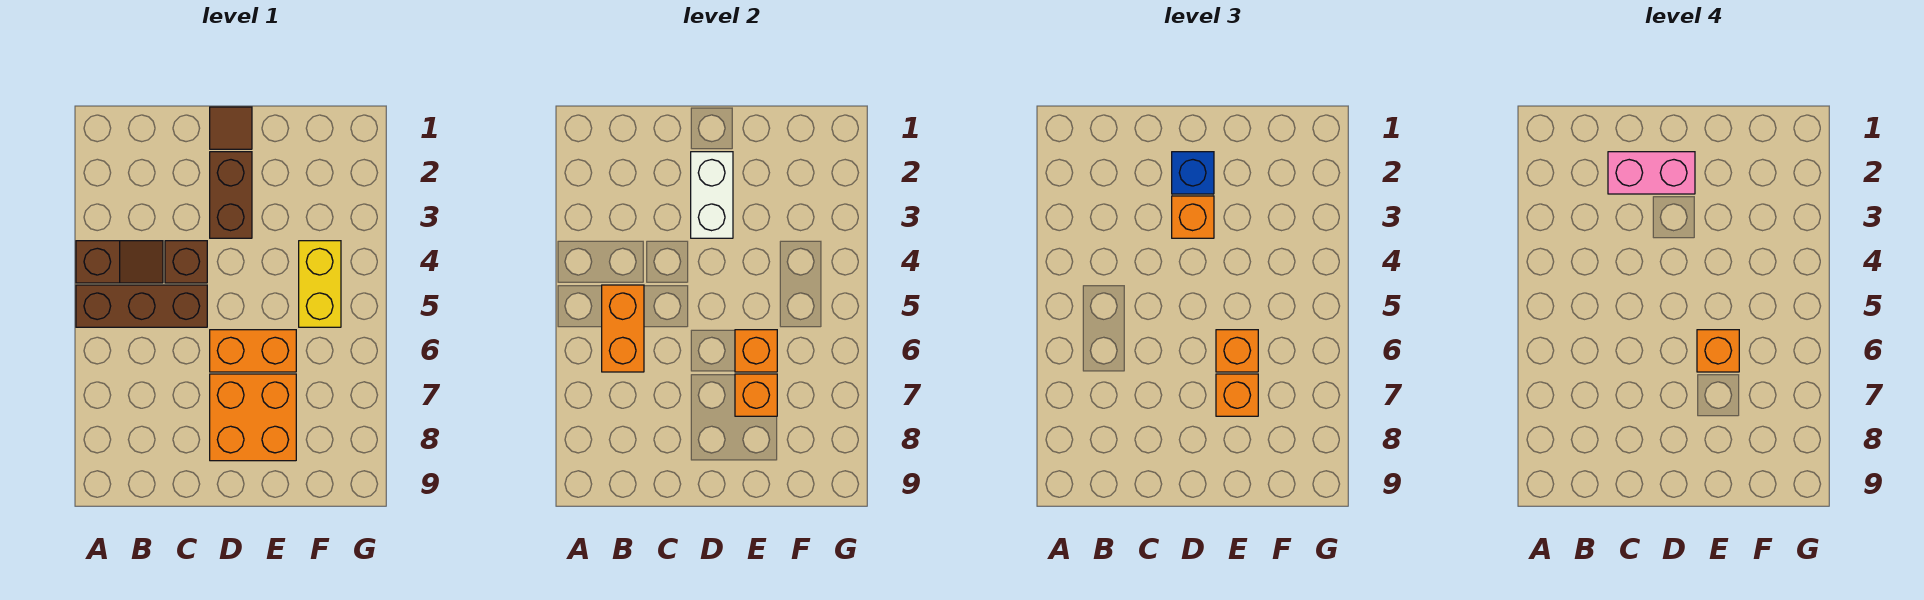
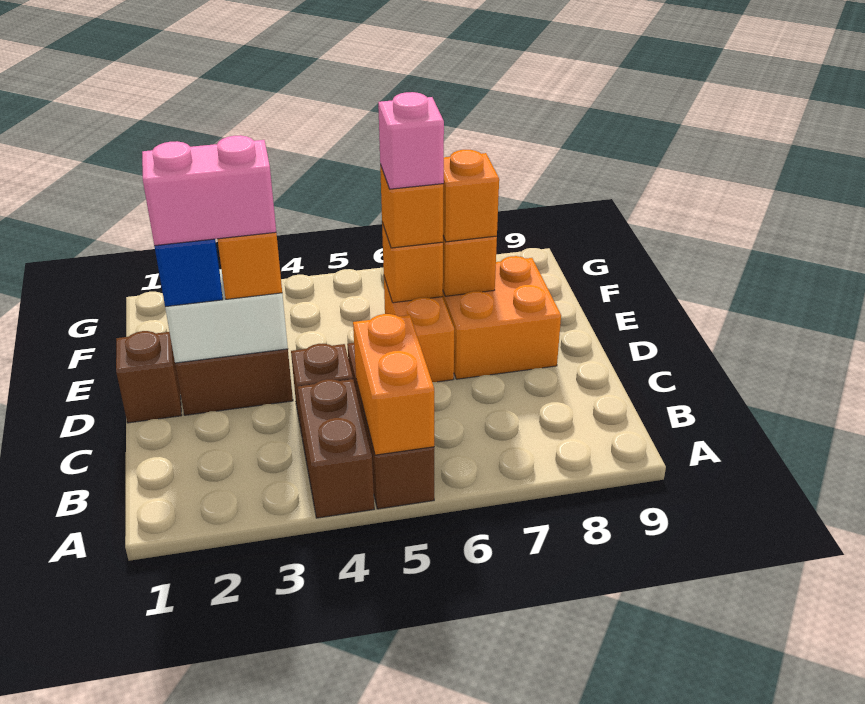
brown 1x2 slope [76,241,163,283] -> brown 1x2 brick [297,379,374,518]
orange 1x2 brick [602,285,644,372] -> orange 1x2 brick turned to [353,314,434,455]
pink 1x2 brick [1608,152,1695,194] -> pink 1x2 brick turned to [142,135,276,246]
brown 1x1 tile [210,107,252,149] -> brown 1x1 brick [116,331,182,423]
orange 1x1 brick [1697,330,1739,372] -> pink 1x1 brick [378,92,444,189]
yellow 1x2 brick [299,241,341,327] -> none

